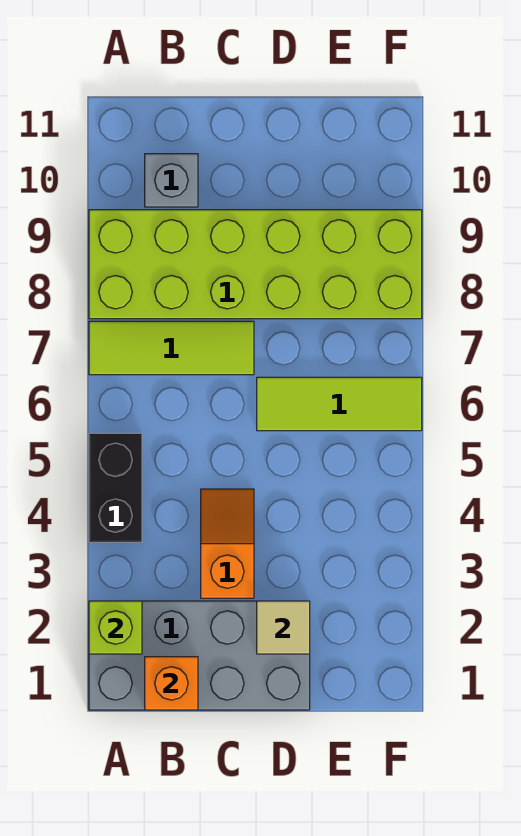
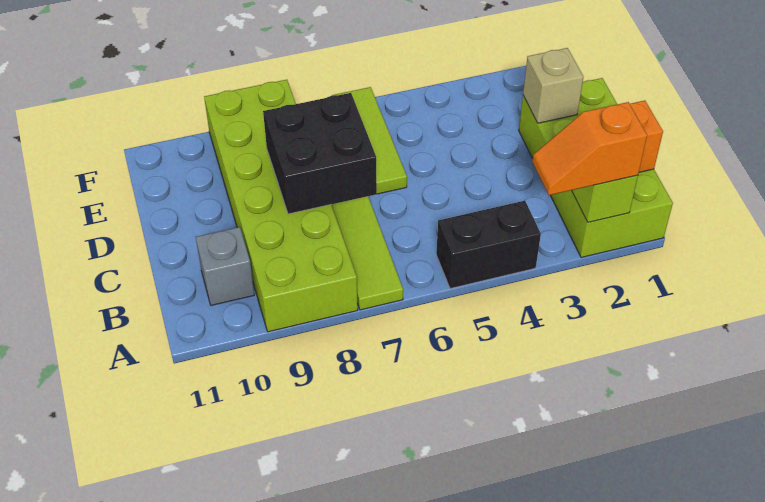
grey 2x4 brick [89,601,310,710] -> lime 2x4 brick [519,78,673,257]
orange 1x2 slope [201,489,254,598] -> orange 1x2 slope moved to [532,102,647,195]
none -> black 2x2 brick [263,93,377,214]
tan 1x1 tile [257,601,310,654] -> tan 1x1 brick [523,48,583,123]

